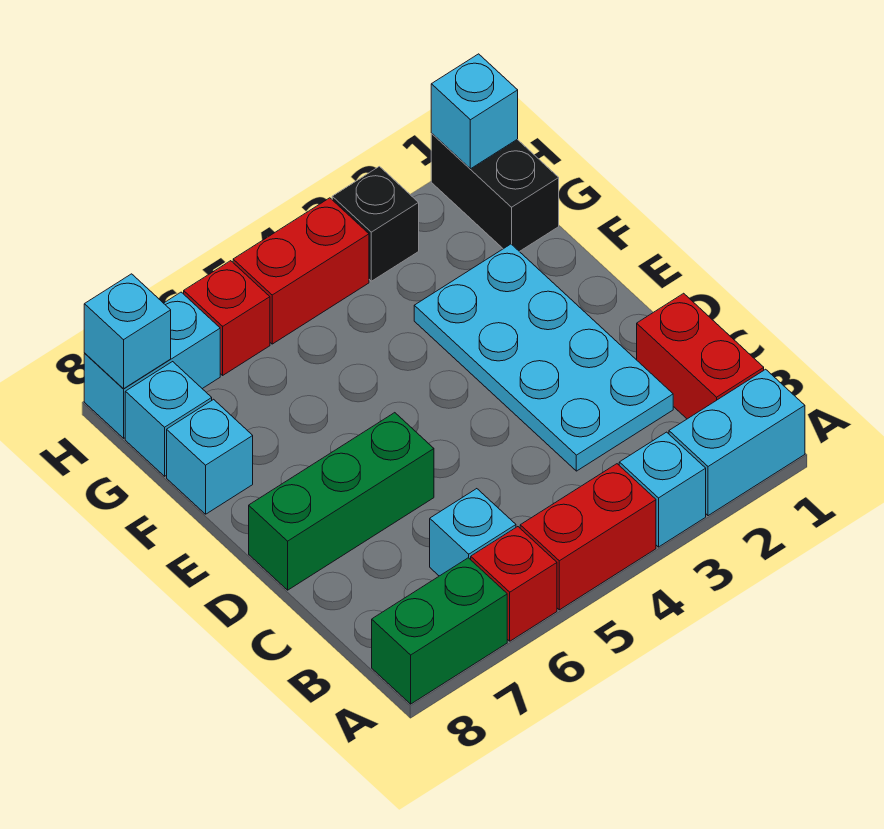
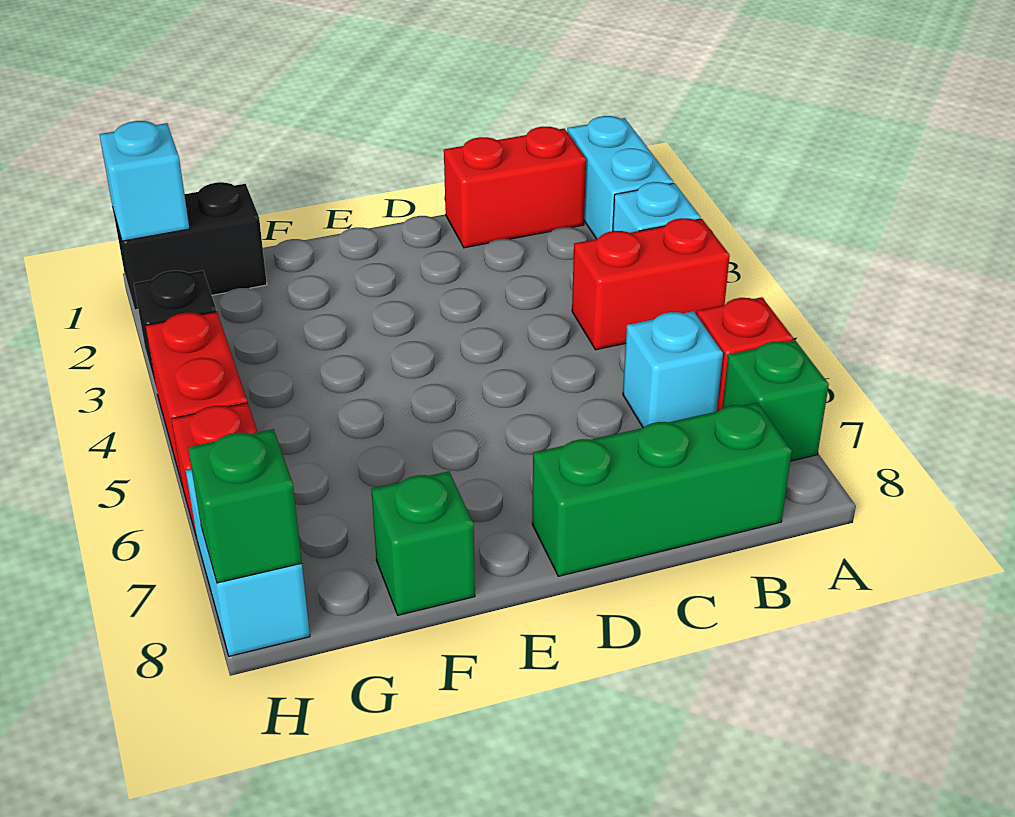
red 1x2 brick [520,464,656,610] -> red 1x2 brick turned to [572,218,730,350]
green 1x2 brick [372,558,507,704] -> green 1x1 brick [722,340,829,461]
cyan 2x4 plate [414,244,673,471] -> none
green 1x3 brick [249,413,434,590] -> green 1x3 brick turned to [532,403,792,576]
cyan 1x1 brick [167,399,253,514] -> green 1x1 brick [371,471,475,615]
cyan 1x1 brick [125,362,212,476] -> none
cyan 1x1 brick [84,274,171,389] -> green 1x1 brick [188,429,302,583]

